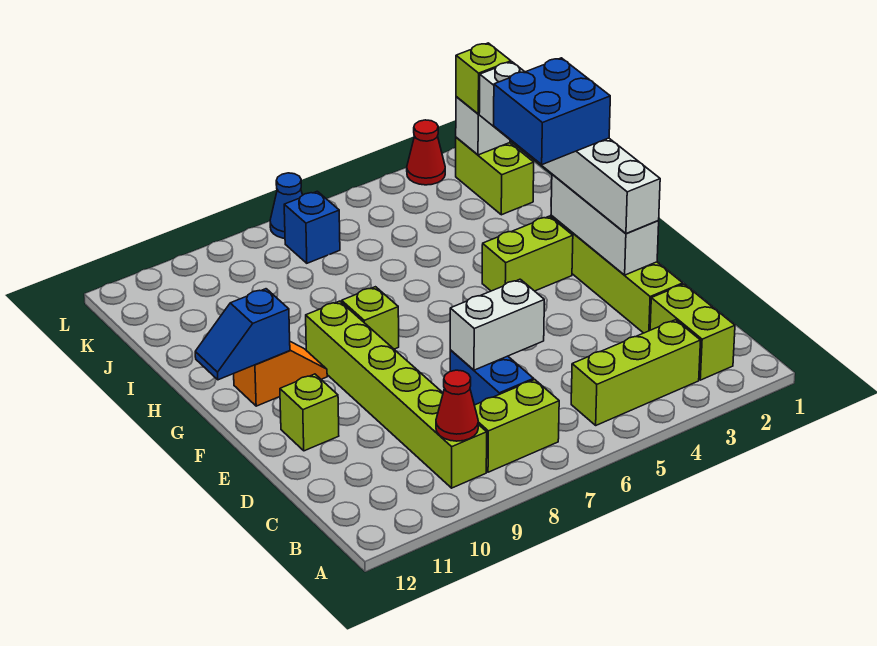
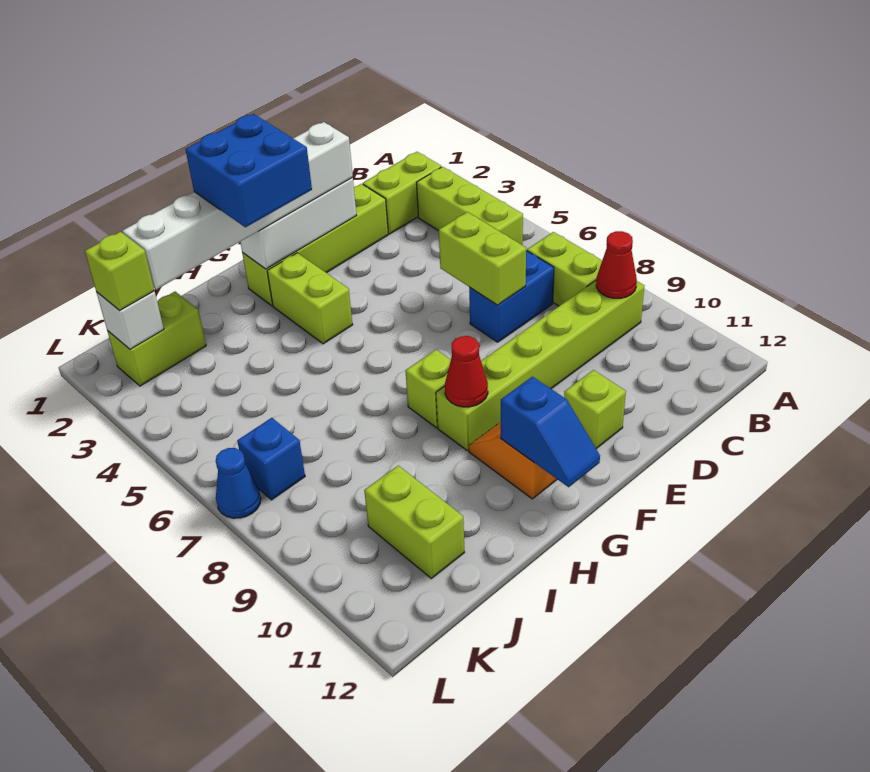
white 1x2 brick [450,279,544,370] -> lime 1x2 brick [439,212,526,305]
none -> lime 1x2 brick [364,466,465,578]
red 1x1 cone [407,120,445,185] -> red 1x1 cone moved to [445,336,488,407]

